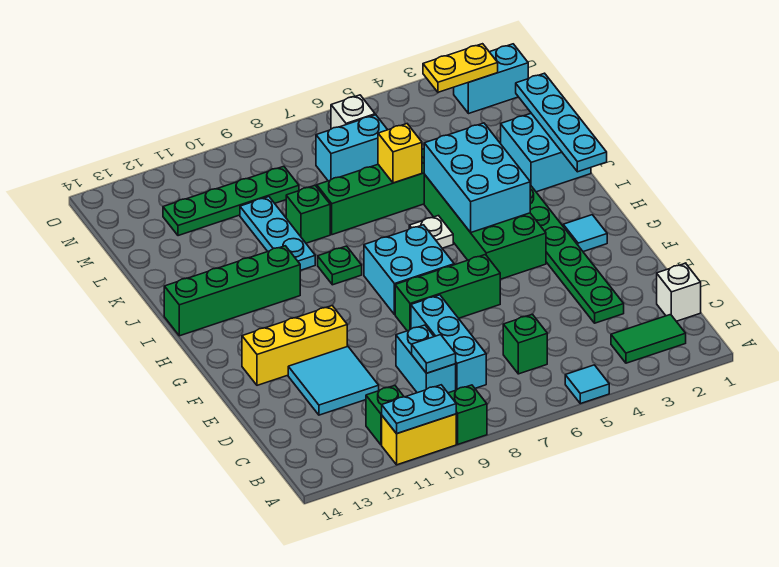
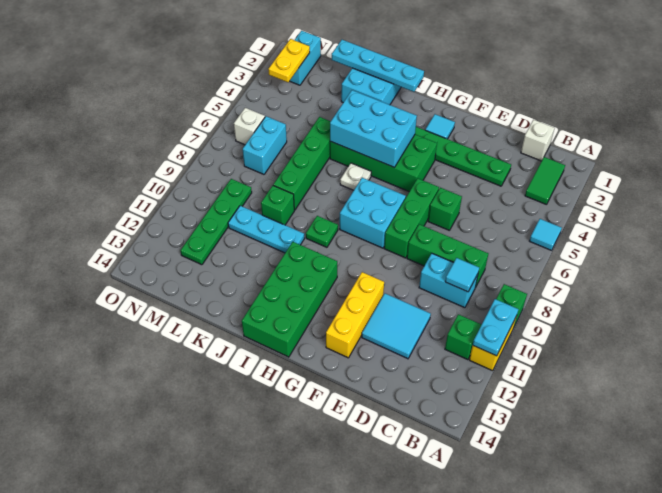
green 1x1 brick [503,314,547,374] -> green 1x1 brick moved to [428,188,462,230]
cyan 1x3 brick [411,295,486,390] -> green 1x3 brick [407,224,488,288]
green 1x4 brick [164,246,300,336] -> green 2x4 brick [242,242,337,357]
yellow 1x1 brick [378,124,422,183] -> none

